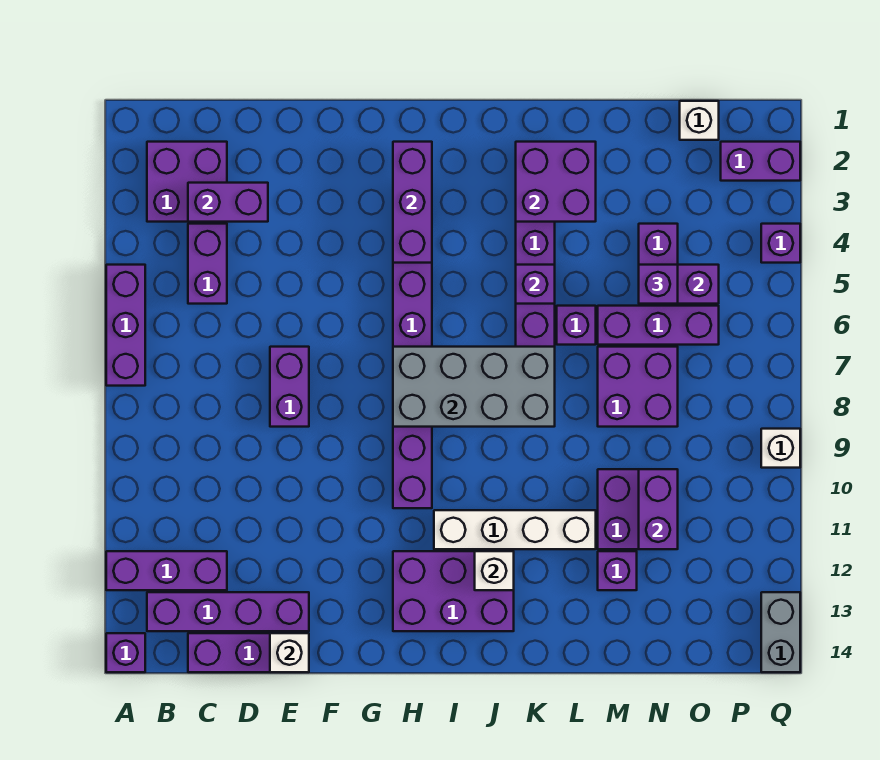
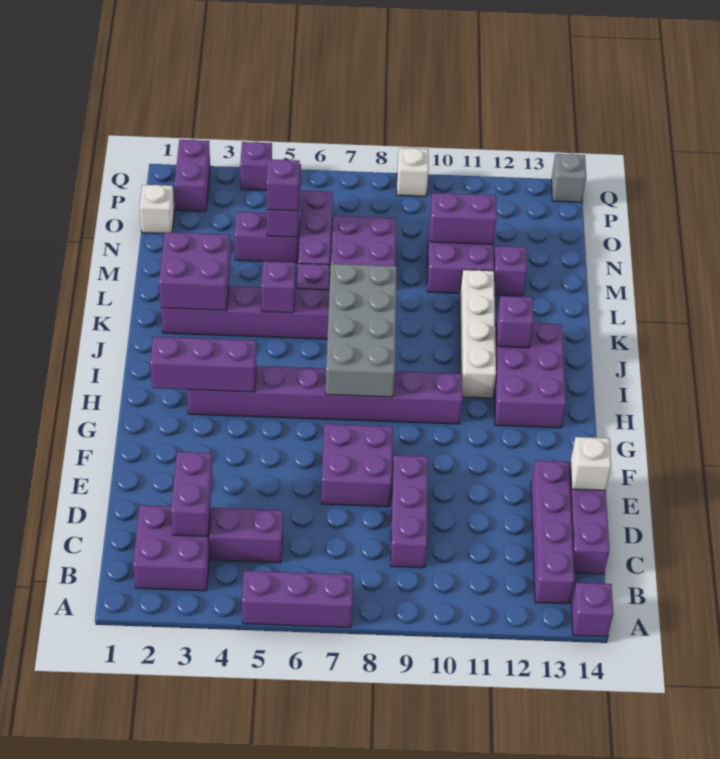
purple 1x3 brick [106,551,227,590] -> purple 1x3 brick moved to [391,455,427,568]
purple 1x2 brick [270,347,309,427] -> purple 2x2 brick [321,424,393,507]
white 1x1 brick [475,551,514,590] -> purple 1x1 brick [497,296,533,348]
grey 1x2 brick [761,592,800,672] -> grey 1x1 brick [551,154,586,202]

